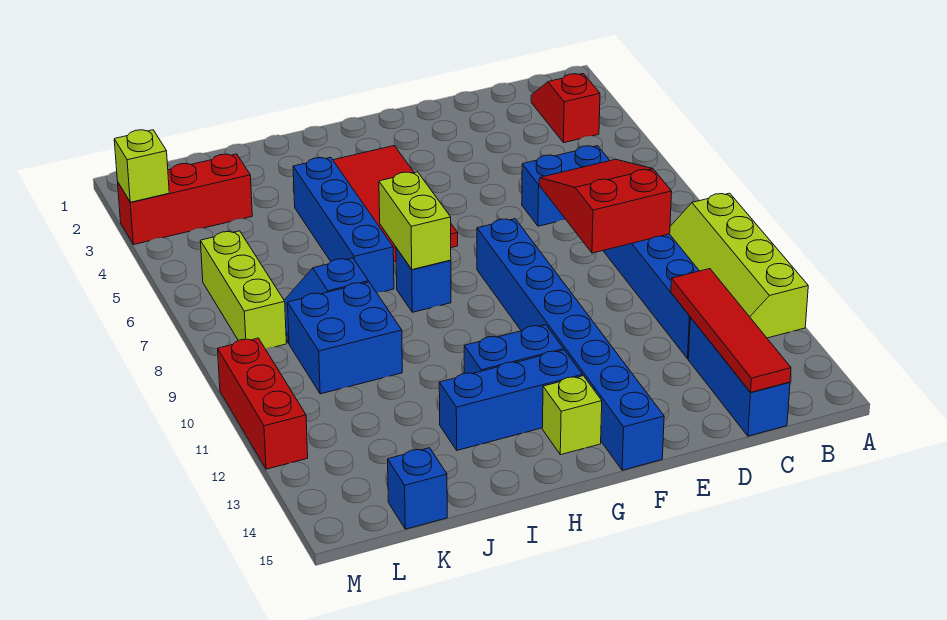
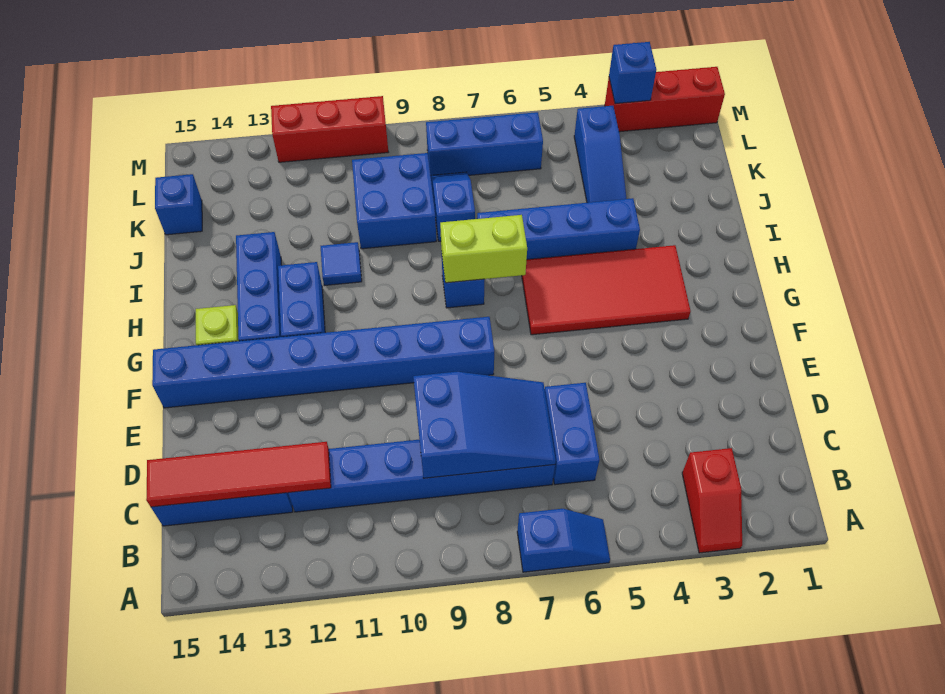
none -> blue 1x2 slope [517,509,610,572]
lime 2x4 slope [670,193,808,338] -> none
red 1x2 slope [531,74,600,143] -> red 1x2 slope turned to [682,448,742,553]
red 2x3 slope [539,159,672,253] -> blue 2x3 slope [413,372,556,478]
none -> blue 1x1 tile [321,242,362,286]
none -> blue 1x3 slope [574,106,626,203]
red 1x3 brick [118,154,252,245] -> red 1x3 brick turned to [605,67,725,132]
lime 1x3 brick [200,231,286,349] -> blue 1x3 brick [426,112,543,175]
lime 1x1 brick [114,130,169,202] -> blue 1x1 brick [609,42,656,104]

